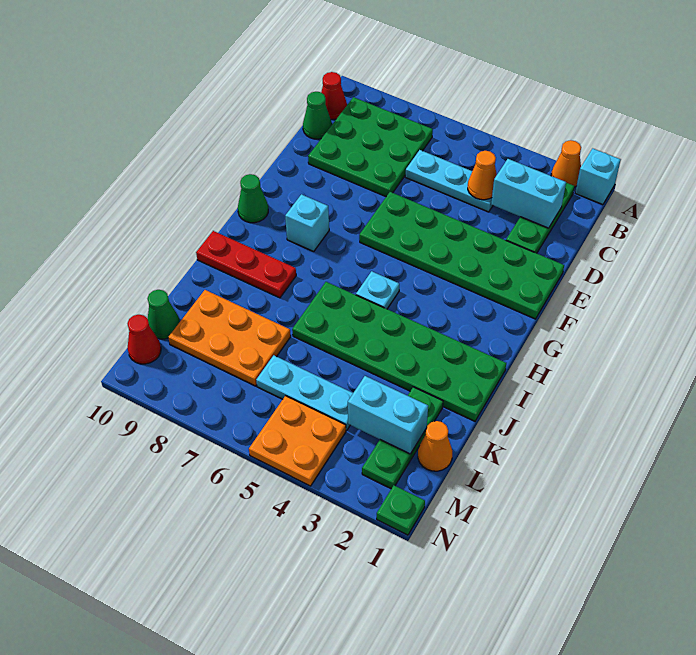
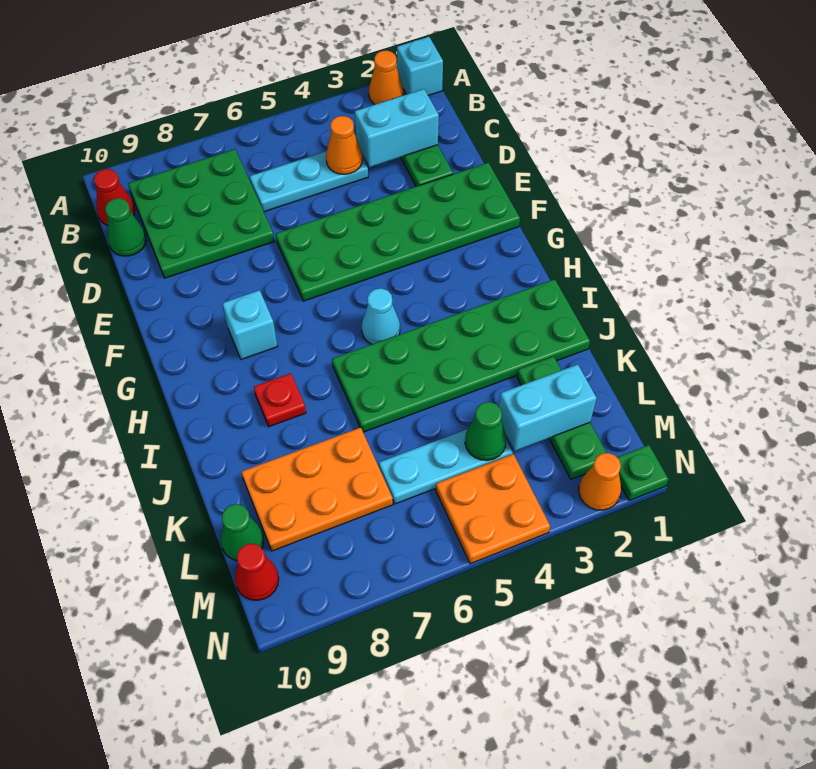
green 1x1 cone [238,174,268,223] -> green 1x1 cone moved to [465,402,506,460]
cyan 1x1 plate [356,271,399,309] -> cyan 1x1 cone [362,288,400,344]
red 1x3 plate [196,231,296,298] -> red 1x1 plate [254,373,306,427]
orange 1x1 cone [418,421,452,471] -> orange 1x1 cone moved to [579,453,621,510]

